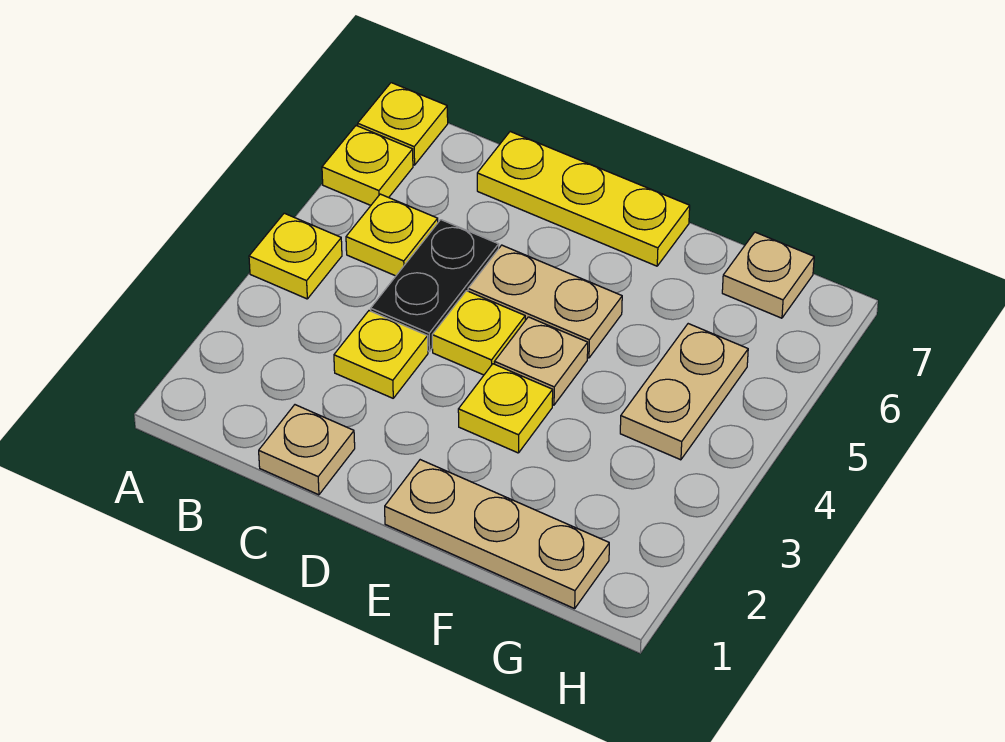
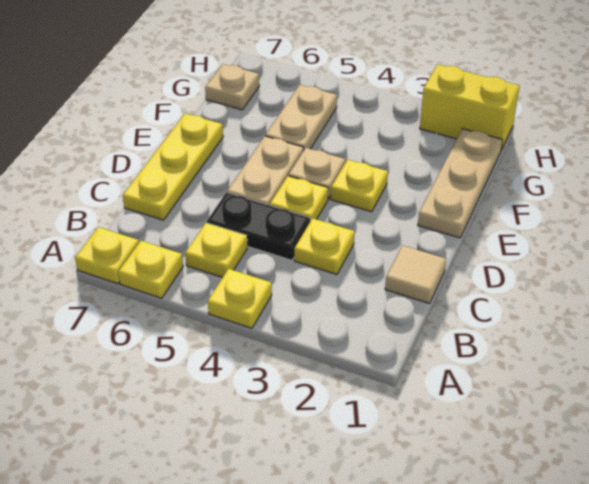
tan 1x1 plate [259,405,355,495] -> tan 1x1 tile [385,245,446,303]
tan 1x2 plate [620,324,748,460] -> tan 1x2 plate turned to [265,85,337,149]
none -> yellow 1x2 brick [420,64,520,150]

